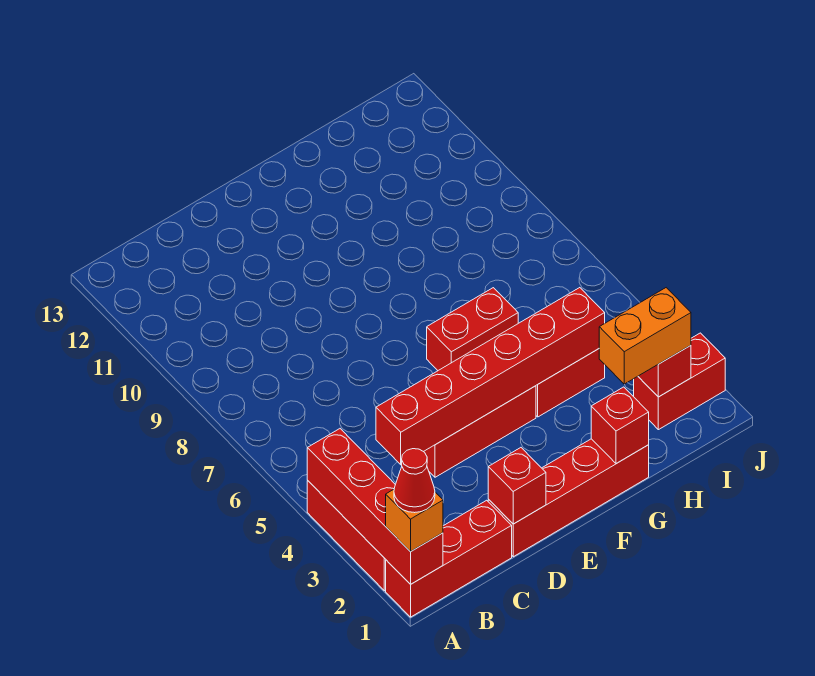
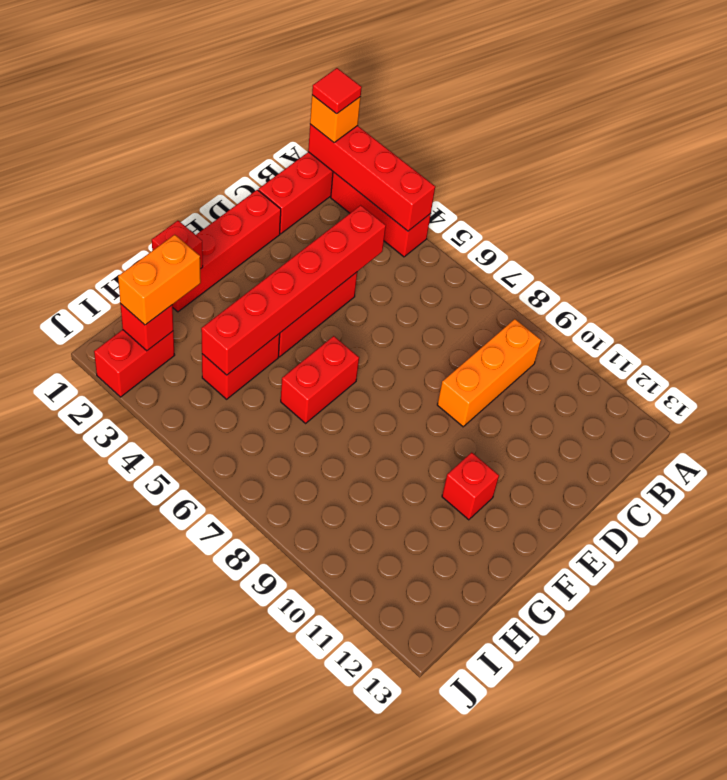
red 1x1 cone [394,449,435,513] -> red 1x1 tile [312,68,362,114]
none -> orange 1x3 brick [437,319,541,427]
red 1x1 brick [488,448,546,524] -> red 1x1 brick moved to [442,452,499,520]

